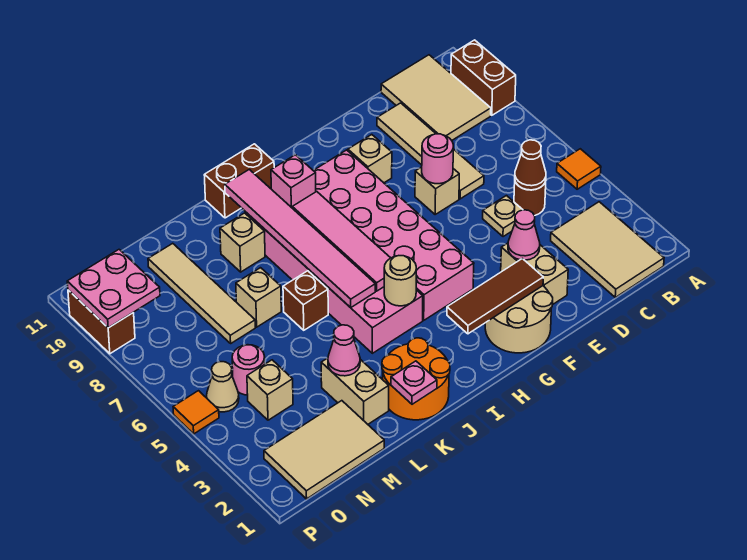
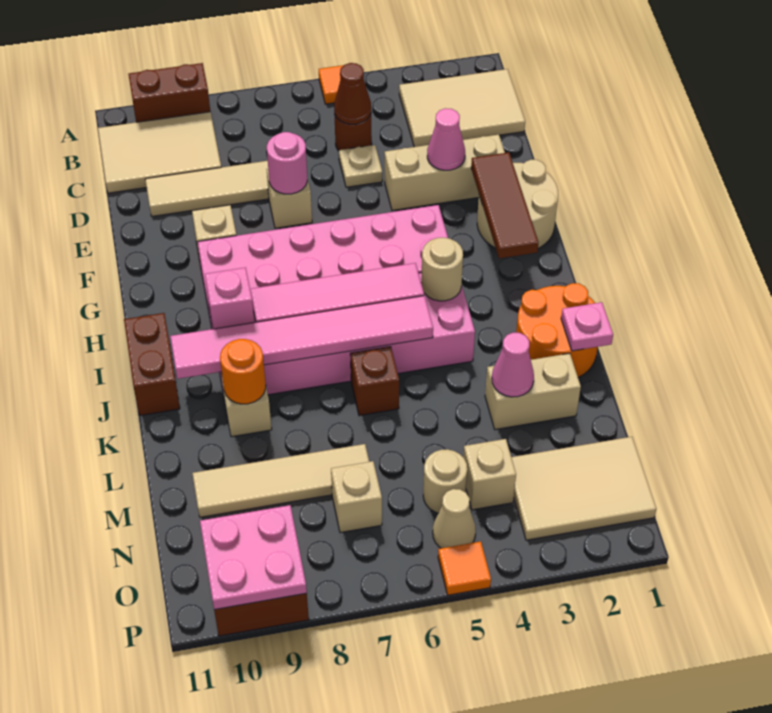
tan 1x2 brick [501,243,568,305] -> tan 1x3 brick [385,135,505,211]
none -> orange 1x1 round brick [220,339,266,404]
tan 1x1 brick [236,268,281,327] -> tan 1x1 brick moved to [331,461,382,533]
tan 2x3 tile [264,401,384,499] -> tan 2x3 tile turned to [511,437,656,540]
pink 1x1 round brick [232,345,265,395] -> tan 1x1 round brick [423,449,467,513]

